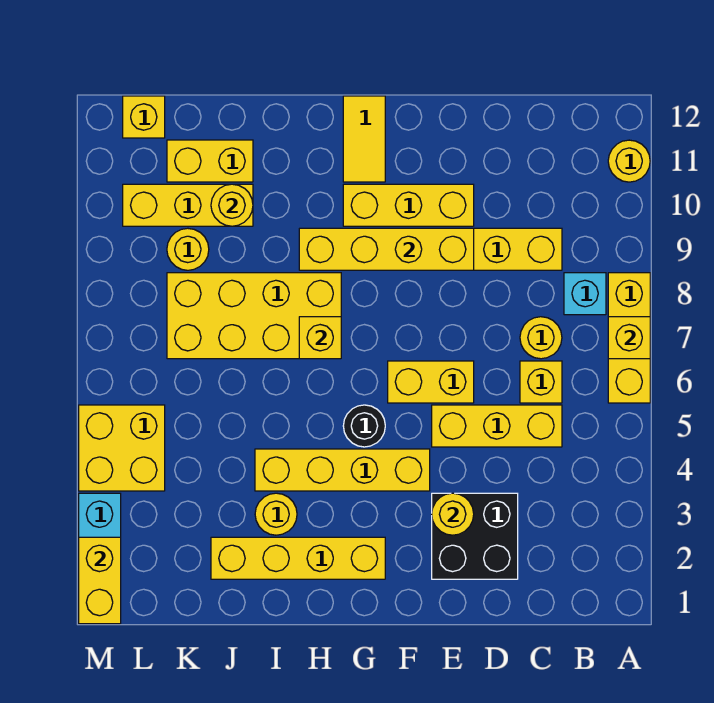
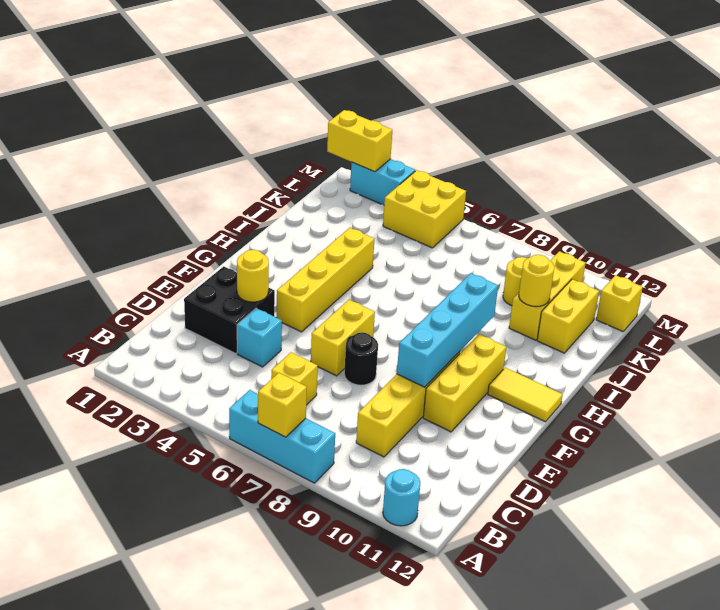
yellow 1x3 brick [608,273,650,403] -> cyan 1x3 brick [229,390,335,483]
yellow 1x1 round brick [608,140,650,182] -> cyan 1x1 round brick [383,469,421,526]
cyan 1x1 brick [564,273,606,315] -> cyan 1x1 brick moved to [237,308,282,367]
yellow 1x3 brick [432,405,562,447] -> none
yellow 1x1 round brick [520,317,562,359] -> none
yellow 1x4 brick [299,228,474,270] -> cyan 1x4 brick [397,273,498,387]
yellow 1x4 brick [211,537,385,579] -> none
black 1x1 round brick [343,405,385,447] -> black 1x1 round brick moved to [344,332,378,385]
yellow 2x4 brick [167,273,341,359] -> none
yellow 1x1 brick [299,317,341,359] -> none
yellow 1x1 round brick [255,493,297,535] -> none

